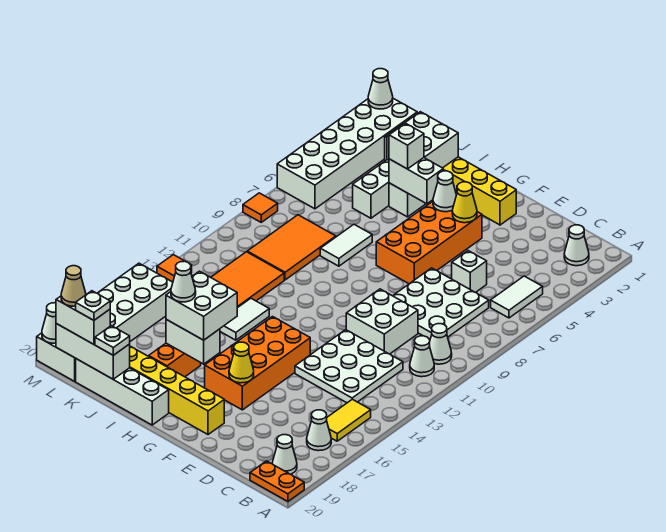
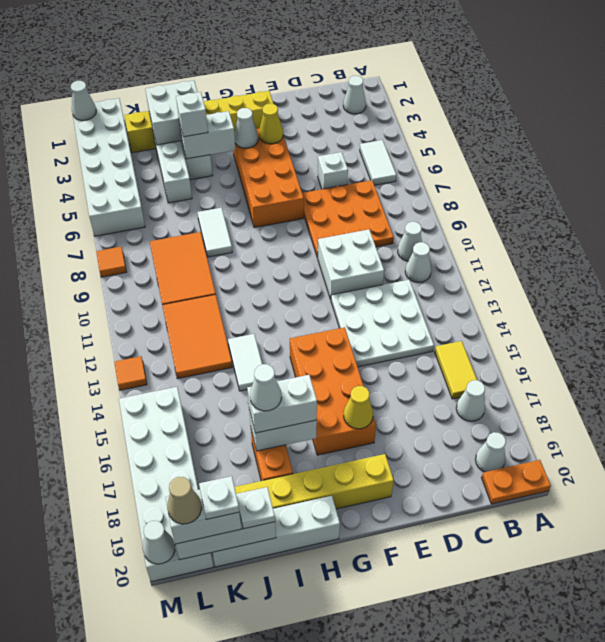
white 3x3 plate [393,268,489,339] -> orange 3x3 plate [302,180,394,258]
white 2x2 brick [166,271,237,340] -> white 1x2 brick [247,375,317,433]

